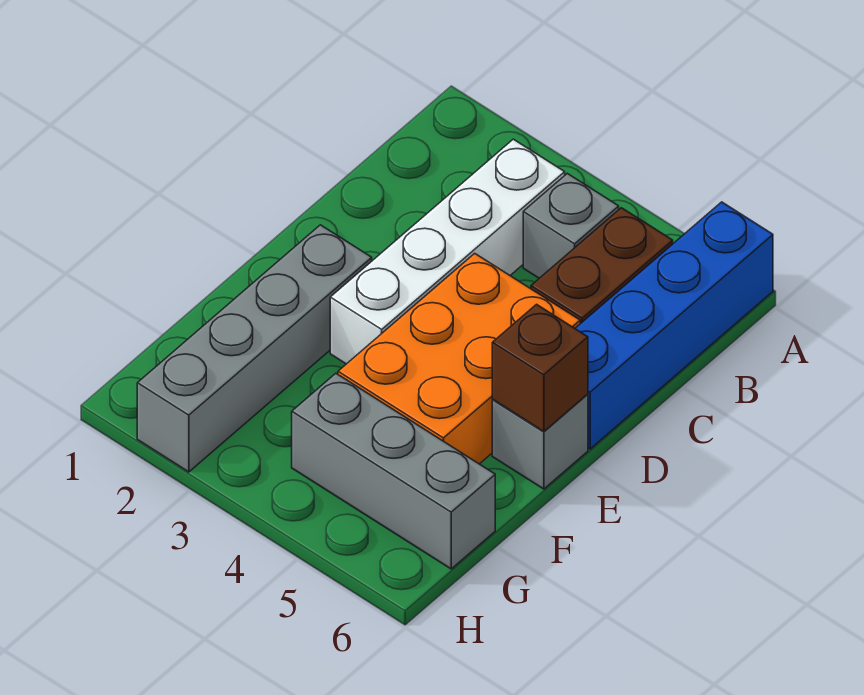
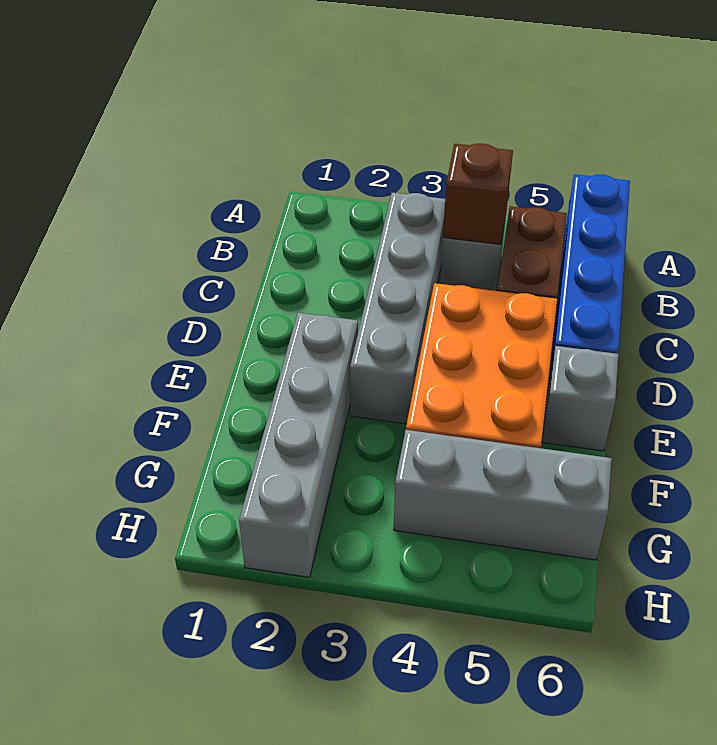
white 1x4 brick [330,139,565,364] -> grey 1x4 brick [350,193,445,424]
brown 1x1 brick [492,304,588,432] -> brown 1x1 brick moved to [443,144,513,244]

